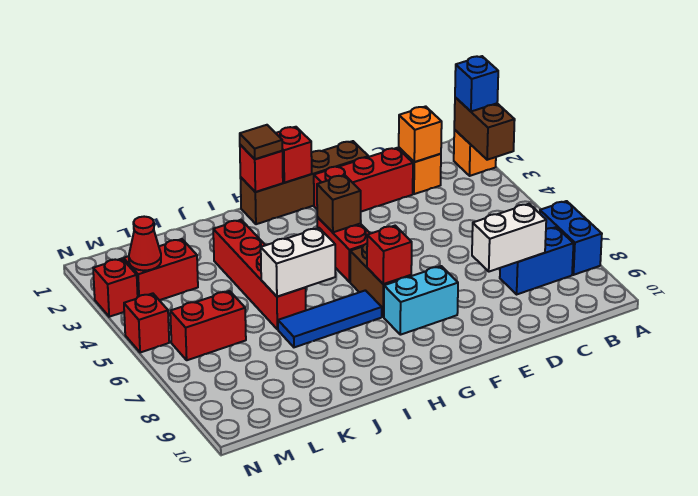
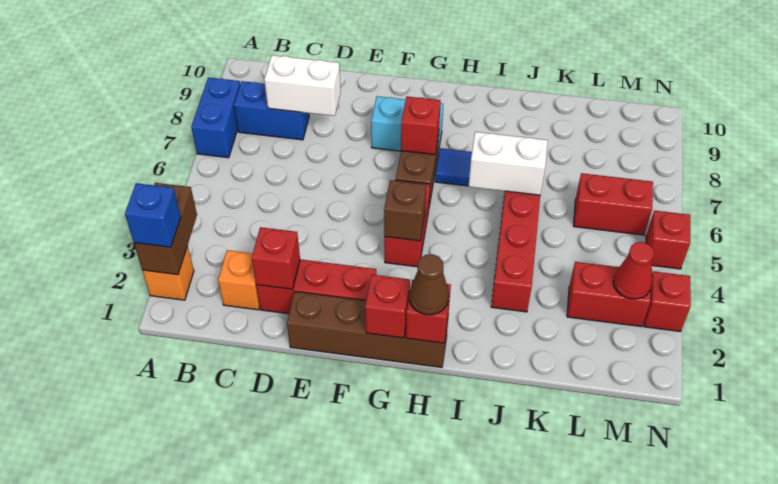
orange 1x1 brick [399,106,442,162] -> none
none -> red 1x1 brick [252,227,300,289]
brown 1x1 tile [240,125,282,159] -> brown 1x1 cone [409,254,449,315]

